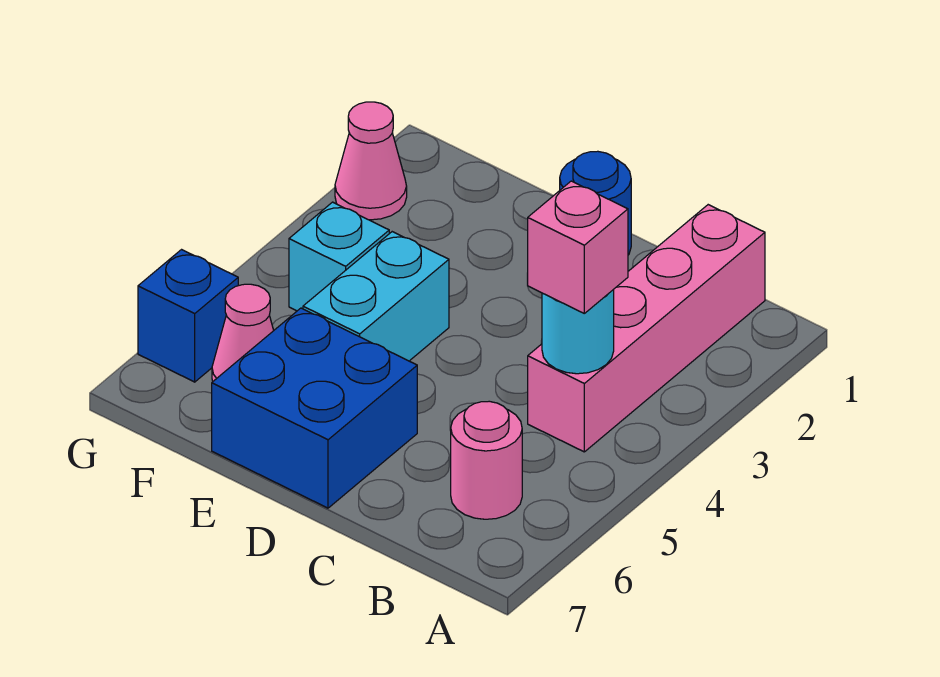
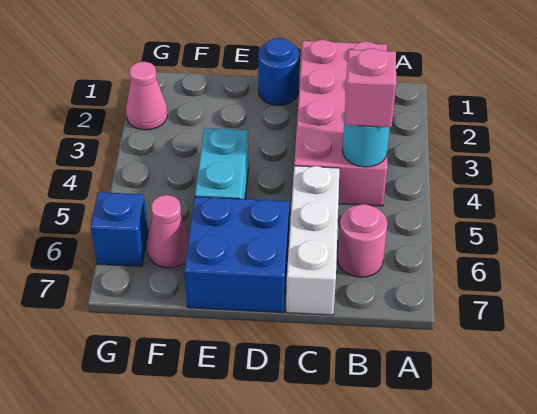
pink 1x4 brick [528,205,765,452] -> pink 2x4 brick [294,40,387,206]
none -> white 1x3 brick [286,166,339,315]
cyan 1x1 brick [289,202,389,311] -> none

